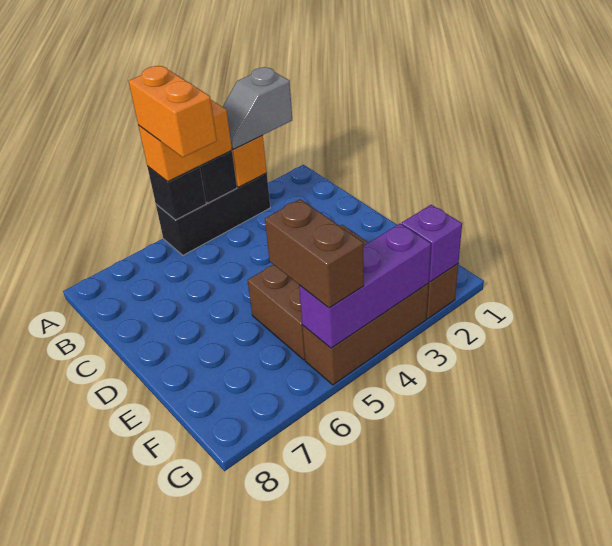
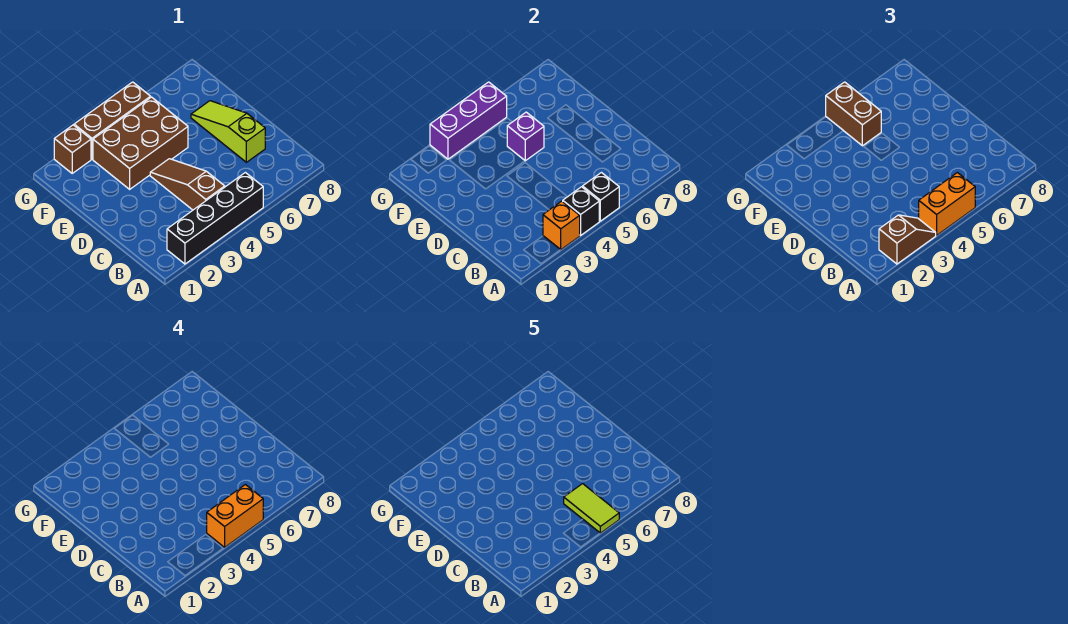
grey 1x2 slope [223,67,292,149] -> brown 1x2 slope [879,215,936,264]
black 1x3 brick [156,173,270,255] -> black 1x4 brick [167,173,263,264]
orange 1x2 brick [129,66,217,157] -> orange 1x2 brick turned to [207,485,263,547]
none -> lime 1x2 tile [564,484,619,533]
none -> brown 1x3 slope [150,159,225,210]
none -> lime 1x3 slope [191,101,265,162]
purple 1x1 brick [402,205,462,282] -> purple 1x1 brick moved to [507,112,544,161]

